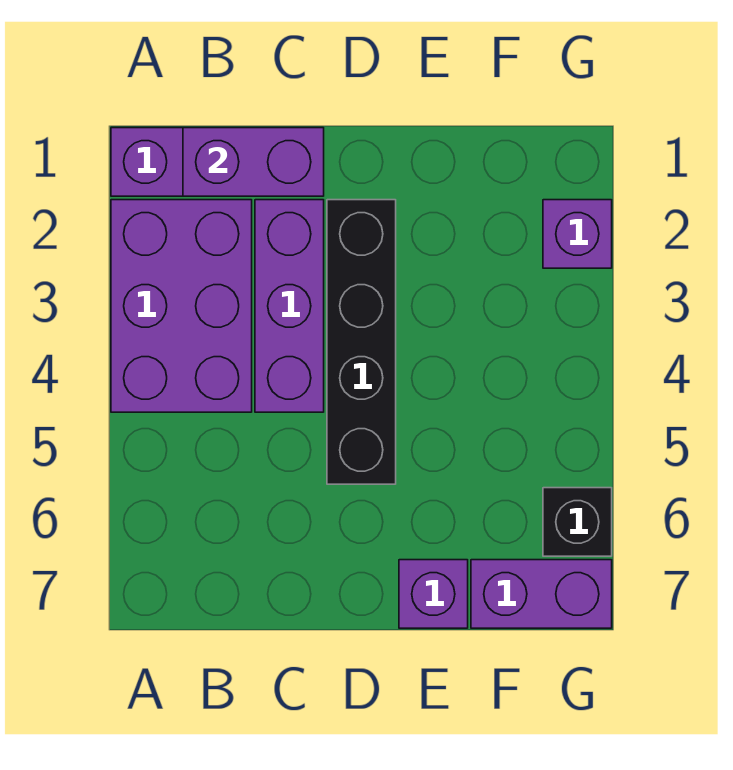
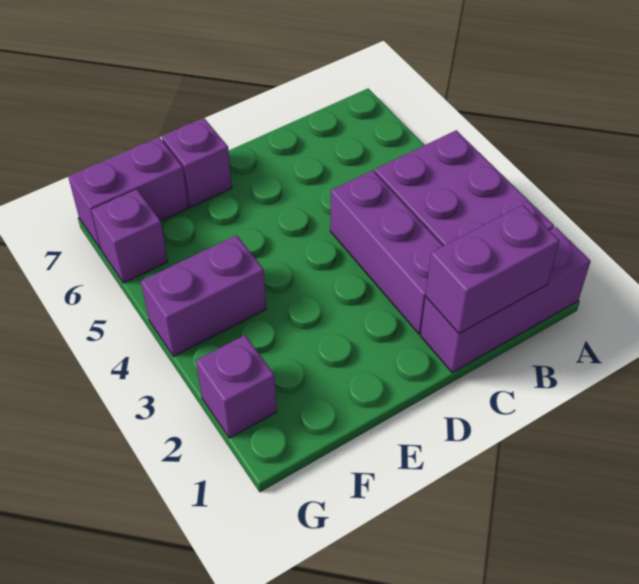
black 1x4 brick [327,200,396,484] -> none
none -> purple 1x2 brick [141,235,266,356]
black 1x1 brick [543,488,612,556] -> purple 1x1 brick [91,189,168,283]

